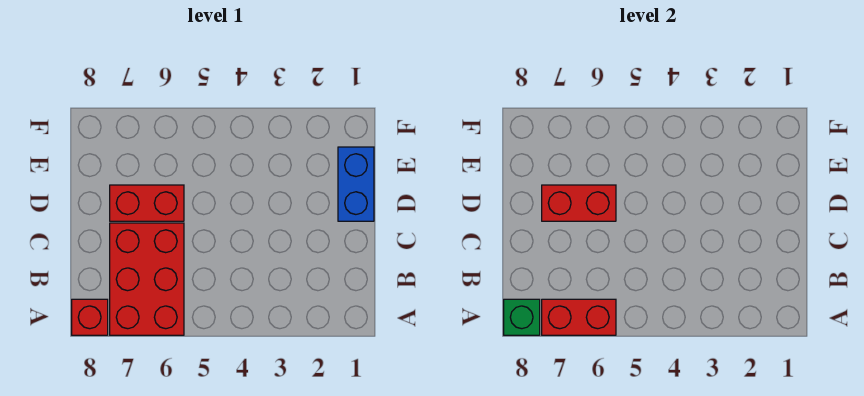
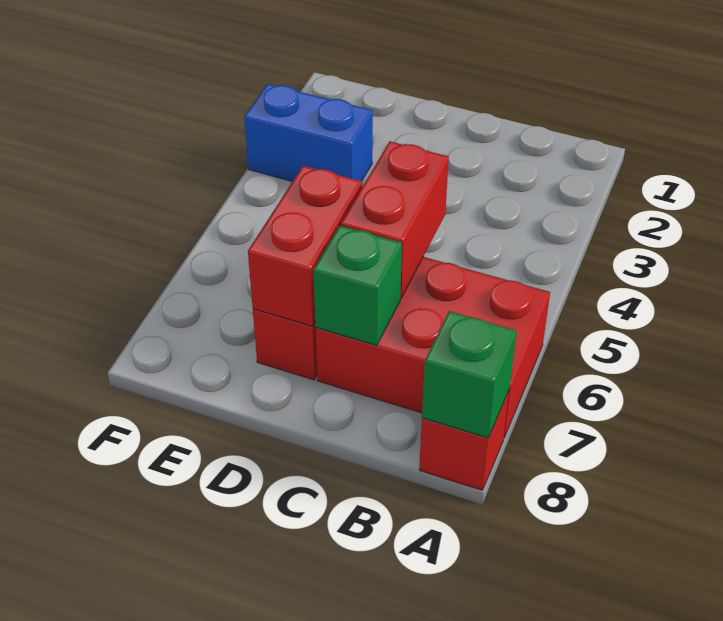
red 1x2 brick [542,299,616,335] -> red 1x2 brick moved to [341,141,449,298]
none -> green 1x1 brick [313,226,402,345]
blue 1x2 brick [338,147,374,221] -> blue 1x2 brick moved to [244,84,373,181]

